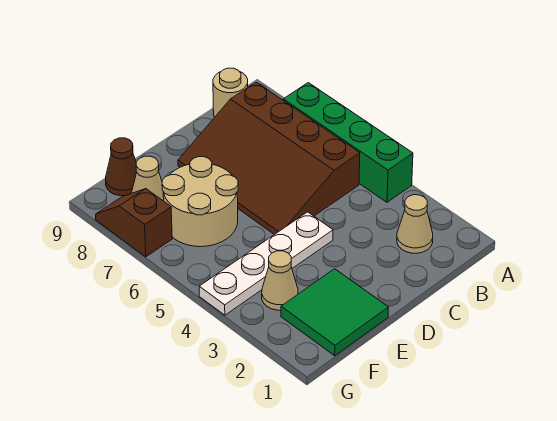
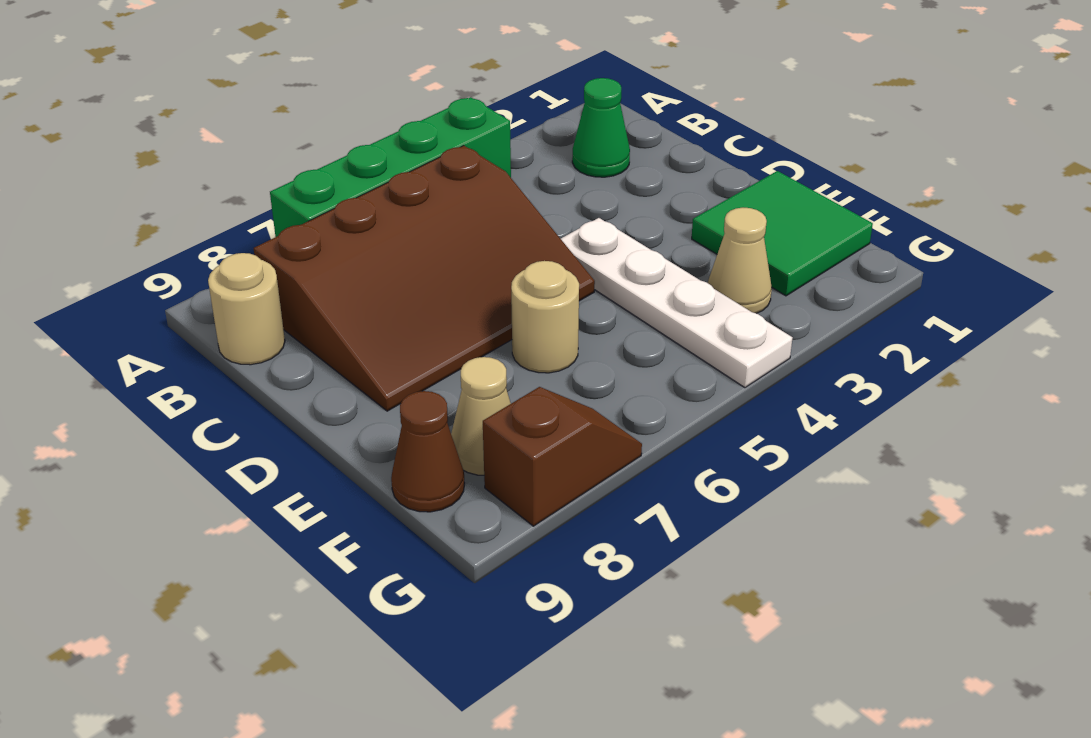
tan 1x1 cone [397,195,433,253] -> green 1x1 cone [572,78,630,177]
tan 2x2 round brick [162,157,238,247] -> tan 1x1 round brick [511,261,579,373]
brown 1x2 slope [96,189,172,257] -> brown 1x2 slope turned to [483,387,642,526]

